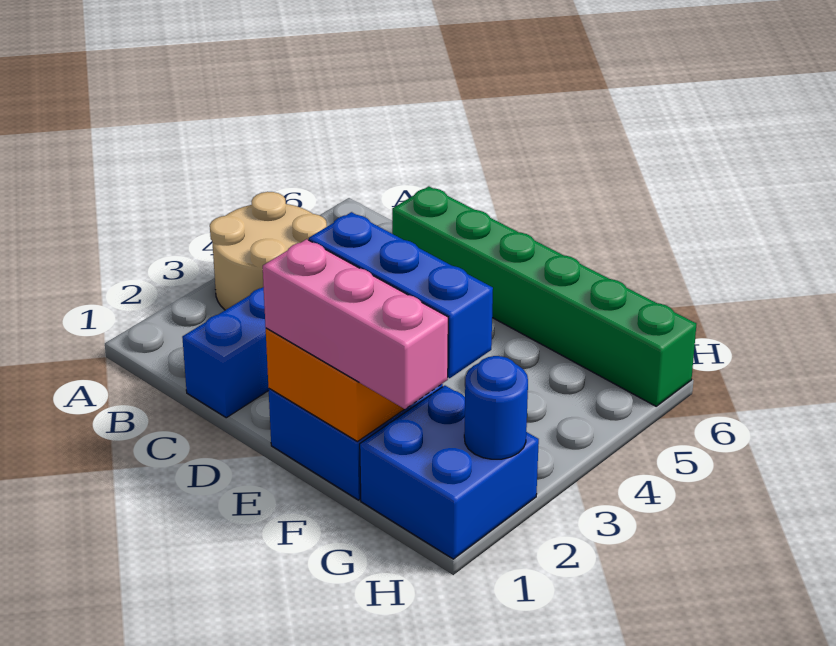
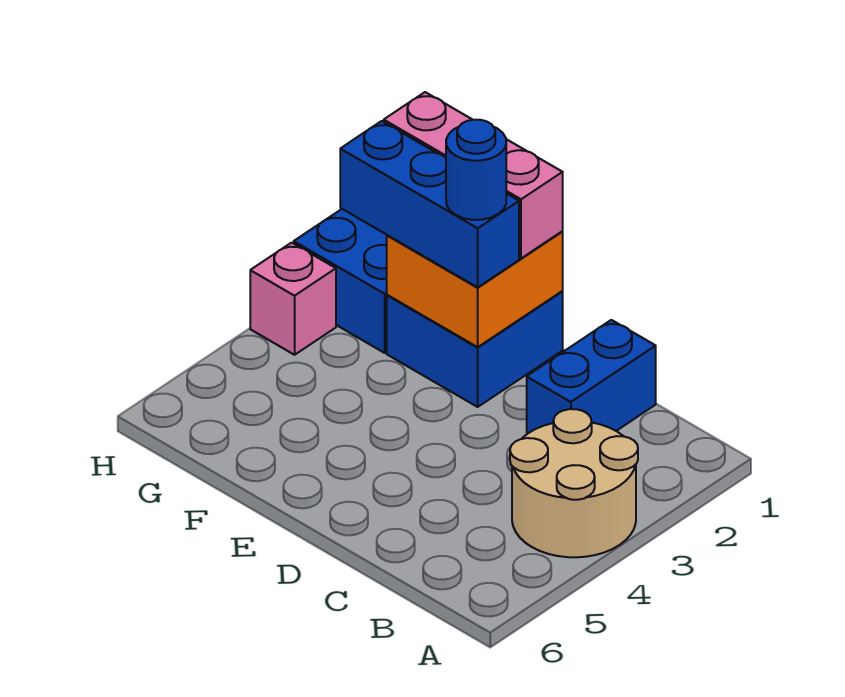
green 1x6 brick [392,186,696,406] -> none
blue 1x1 round brick [464,356,528,459] -> blue 1x1 round brick moved to [446,120,506,220]
none -> pink 1x1 brick [250,243,336,355]

